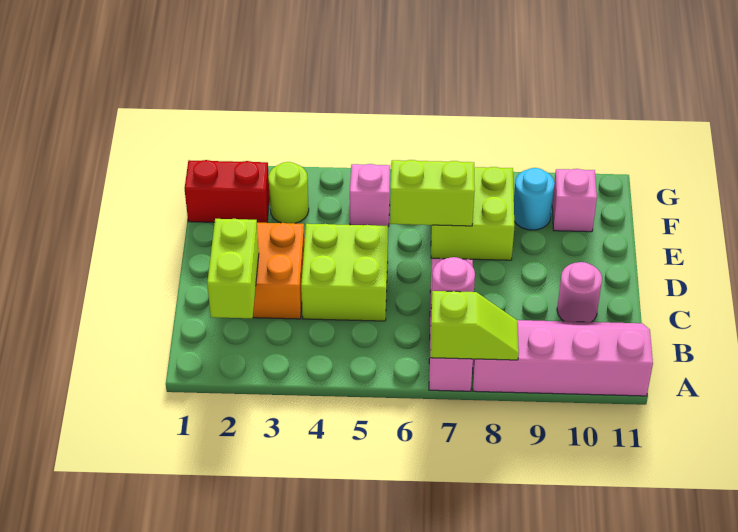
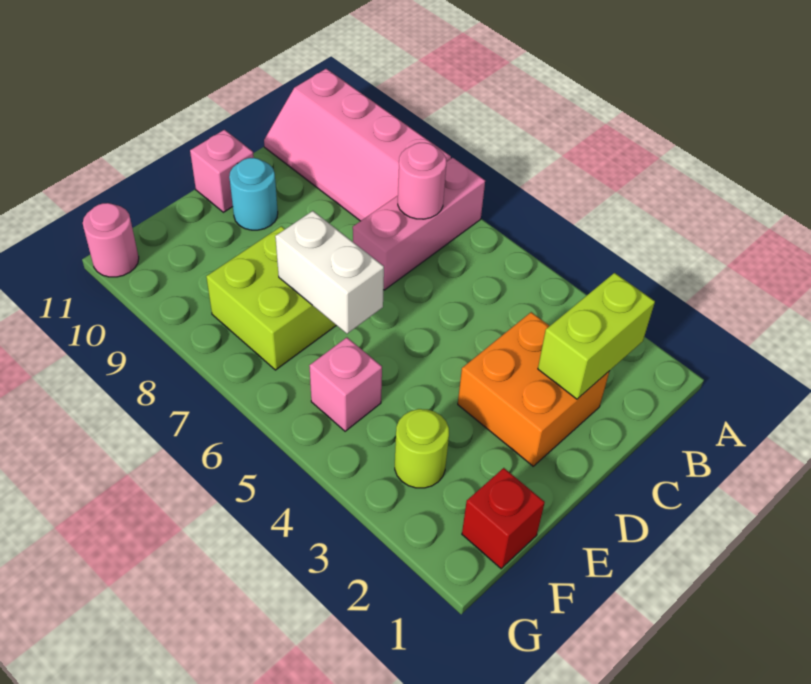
lime 1x2 slope [430,291,519,360] -> none
lime 2x2 brick [301,224,388,321] -> none
pink 1x1 round brick [557,262,602,322] -> pink 1x1 round brick moved to [83,203,139,277]
lime 1x2 brick [390,160,475,226] -> white 1x2 brick [275,211,384,334]
red 1x2 brick [185,160,270,223] -> red 1x1 brick [462,468,545,569]
cyan 1x1 round brick [514,168,555,230] -> cyan 1x1 round brick moved to [229,158,278,230]
pink 1x1 brick [552,169,597,232] -> pink 1x1 brick moved to [190,130,254,212]

